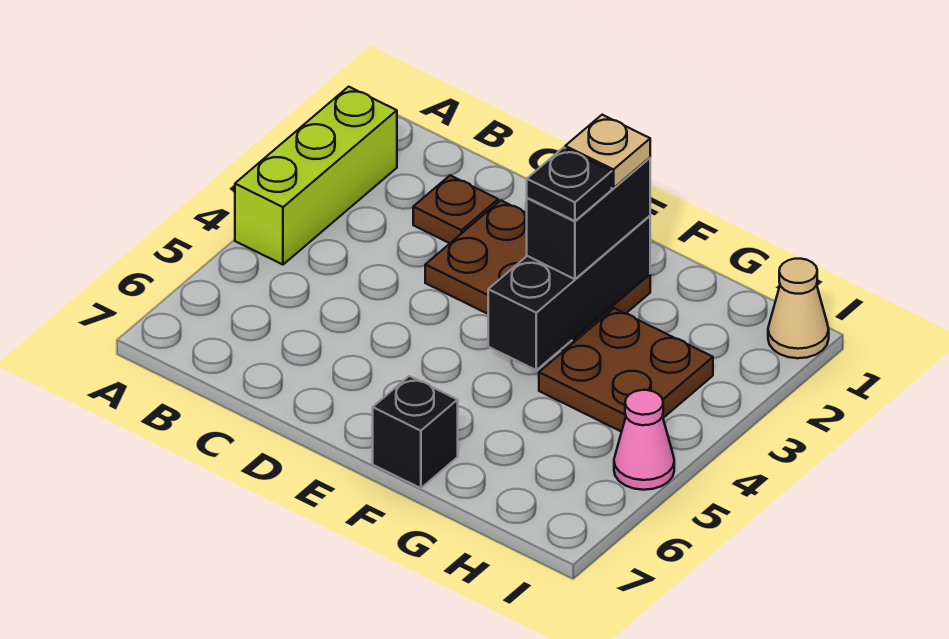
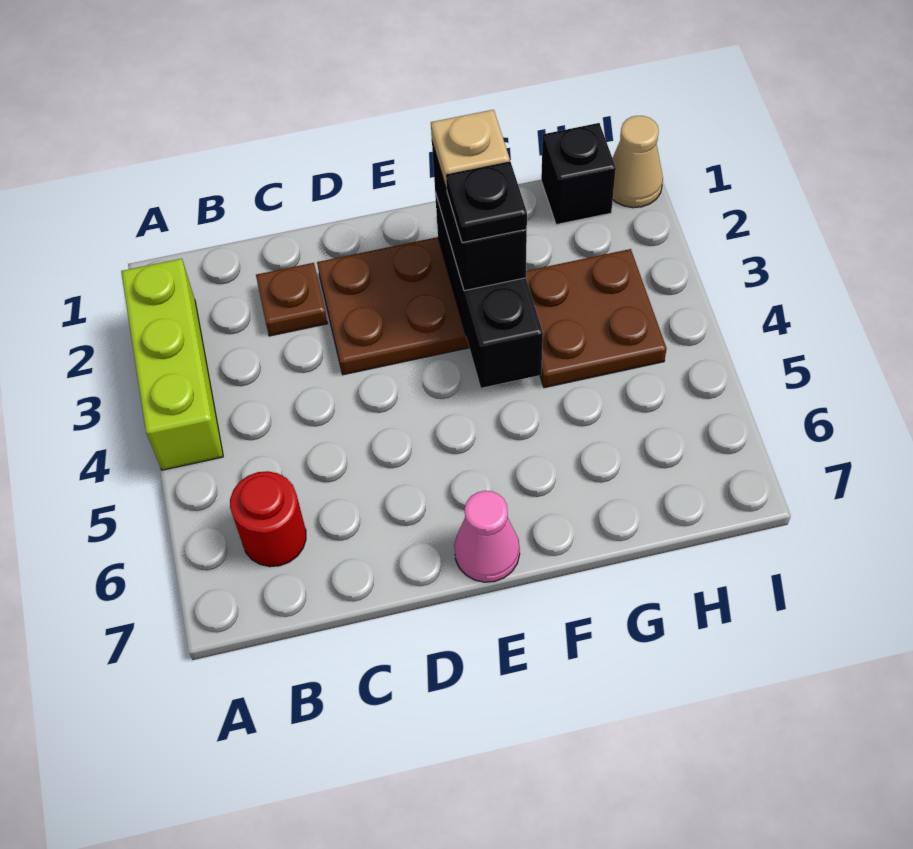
none -> red 1x1 round brick [230,471,306,567]
black 1x1 brick [373,376,458,488] -> black 1x1 brick moved to [541,123,616,225]
pink 1x1 cone [614,390,674,490] -> pink 1x1 cone moved to [454,491,520,582]

